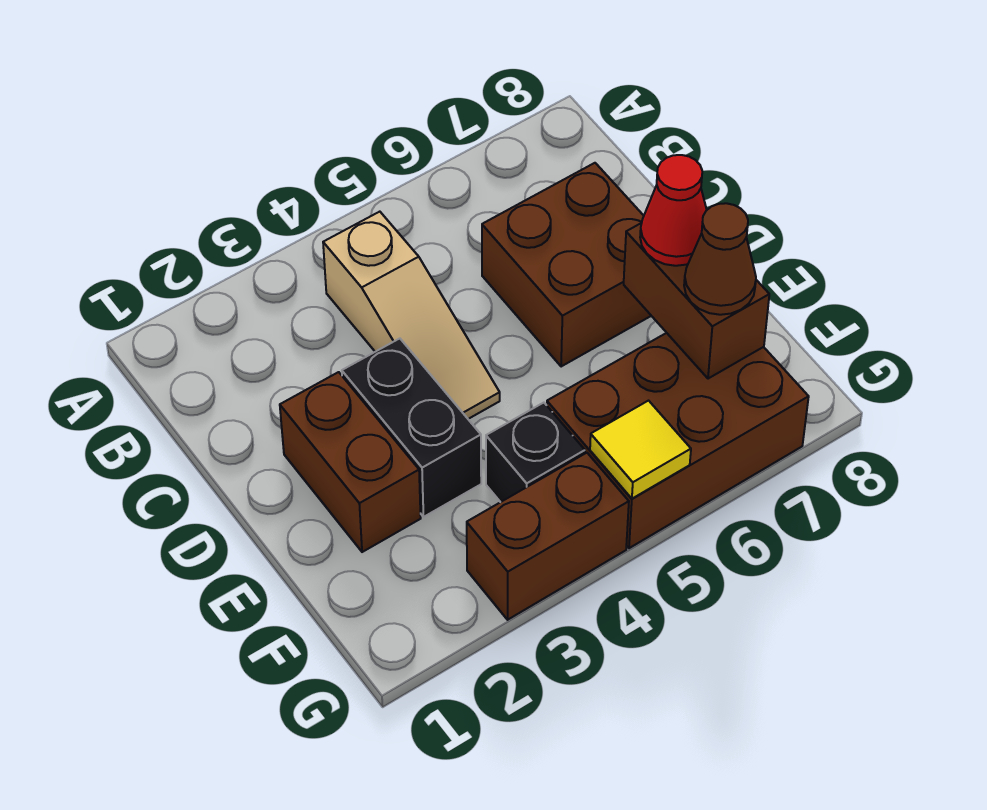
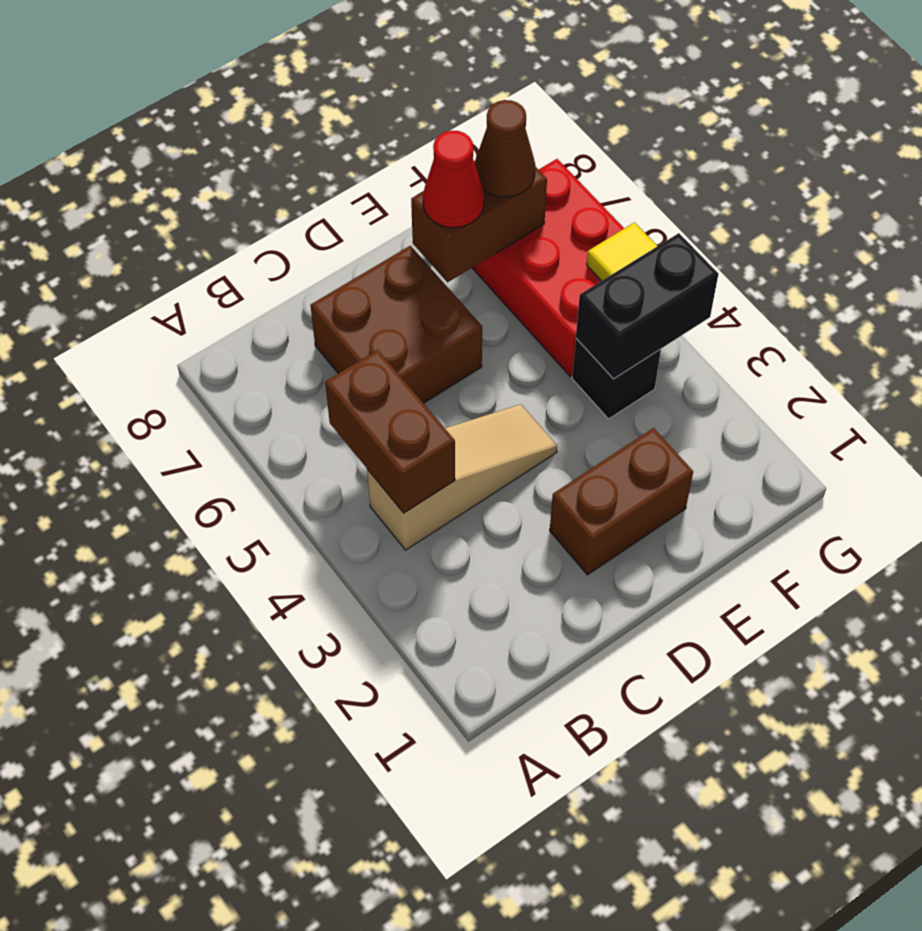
black 1x2 brick [342,338,481,517] -> black 1x2 brick moved to [576,233,718,379]
brown 2x3 brick [547,333,809,548] -> red 2x3 brick [472,159,624,376]
brown 1x2 brick [467,453,629,620] -> brown 1x2 brick moved to [325,350,455,513]

